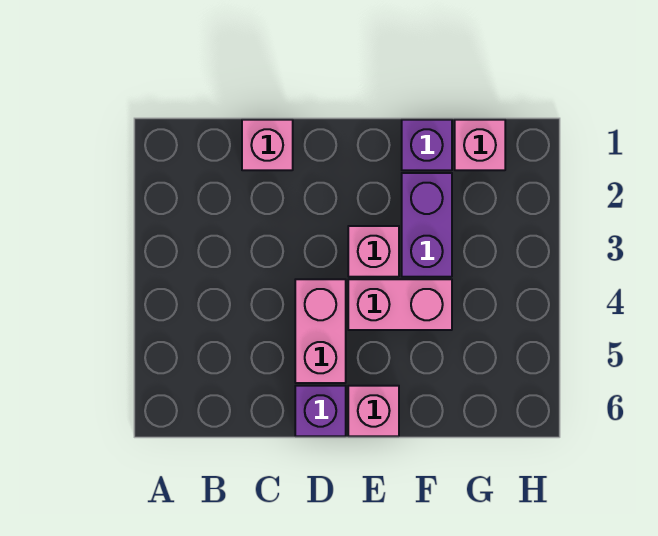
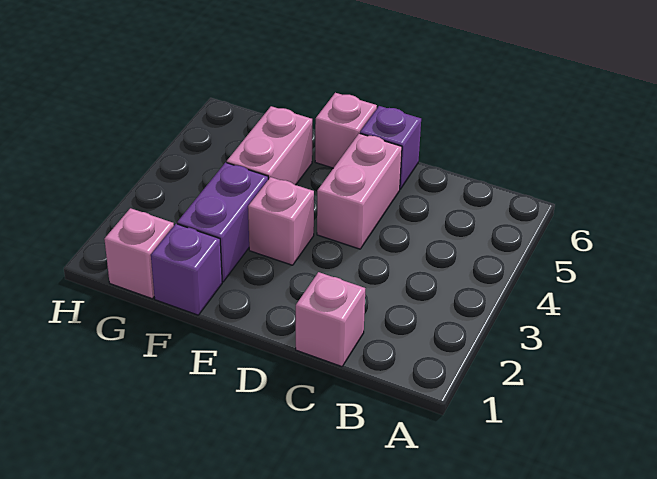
pink 1x2 brick [348,279,452,330] -> pink 1x2 brick turned to [227,106,312,185]

